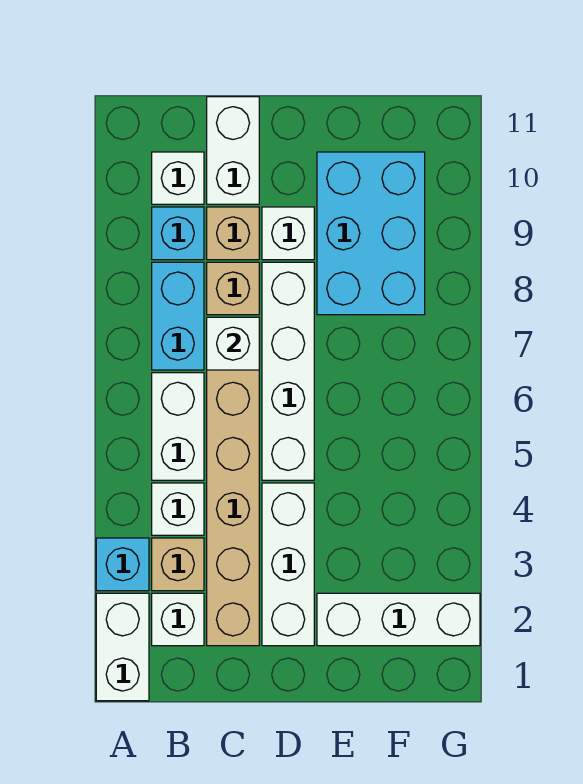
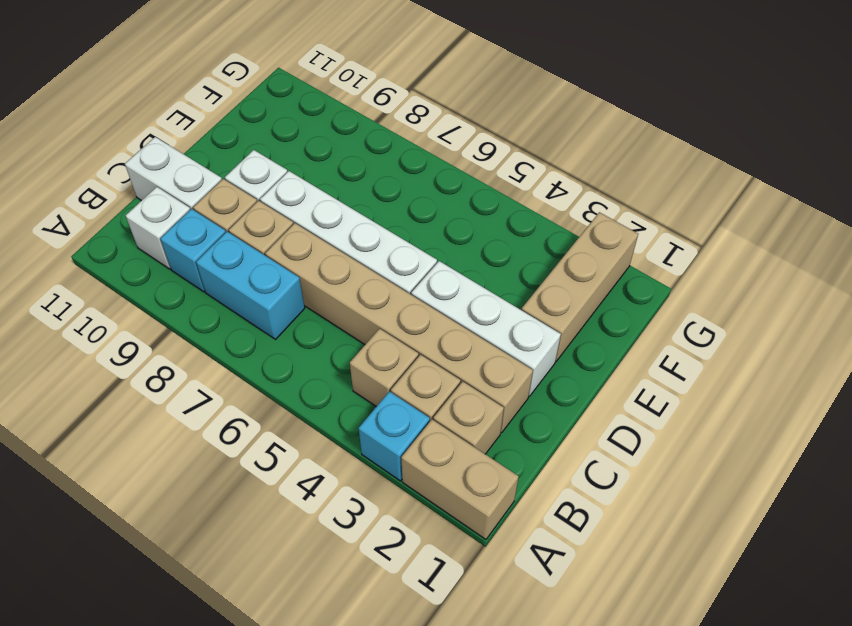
white 1x2 brick [96,593,149,701] -> tan 1x2 brick [401,420,519,539]
white 1x1 brick [152,593,204,646] -> tan 1x1 brick [433,381,504,454]
white 1x1 brick [152,483,204,535] -> tan 1x1 brick [350,329,419,406]
white 1x2 brick [152,373,204,480] -> none
white 1x1 brick [207,317,259,370] -> none
white 1x3 brick [317,593,480,646] -> tan 1x3 brick [522,212,638,361]
cyan 2x3 brick [317,152,425,315] -> none

